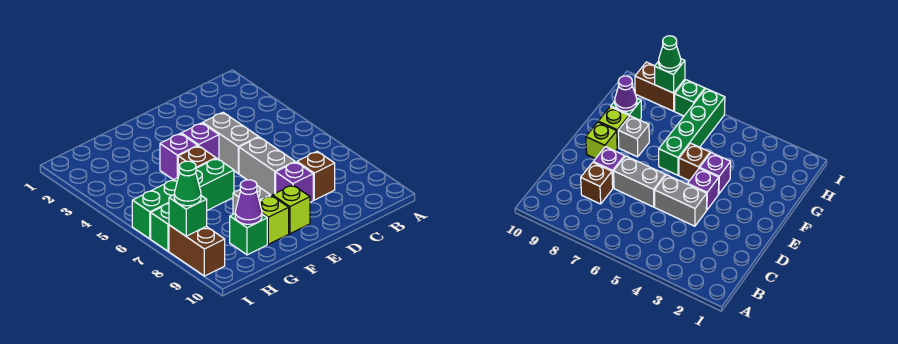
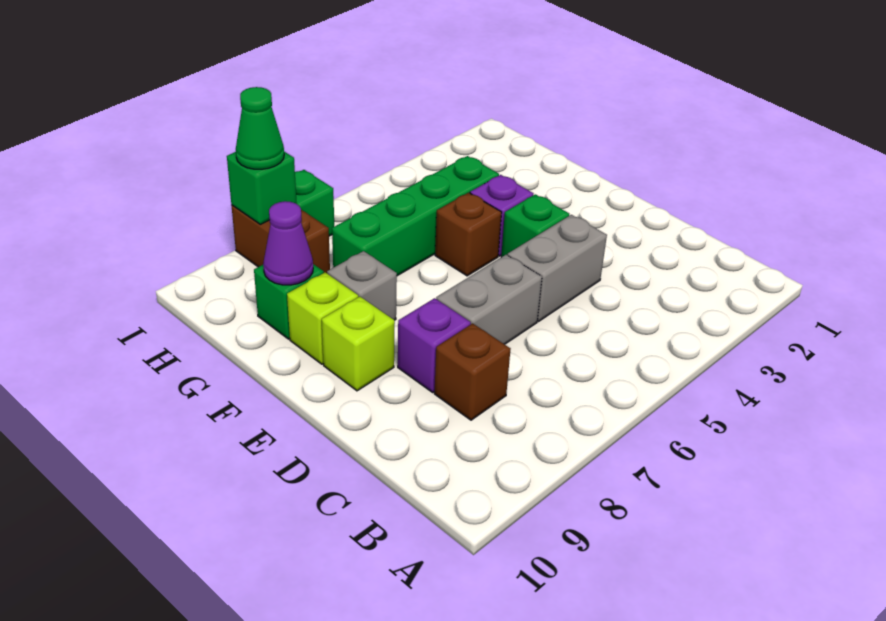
purple 1x1 brick [181,123,219,159] -> green 1x1 brick [501,194,569,257]
green 1x4 brick [132,158,234,239] -> green 1x4 brick turned to [332,156,499,276]
brown 1x2 brick [169,225,225,276] -> brown 1x2 brick turned to [231,205,330,273]

